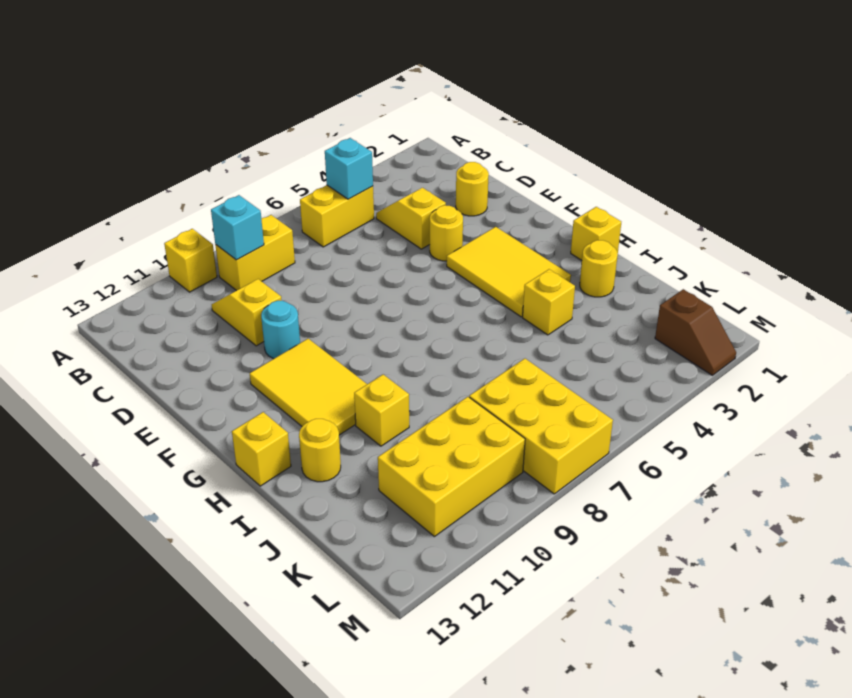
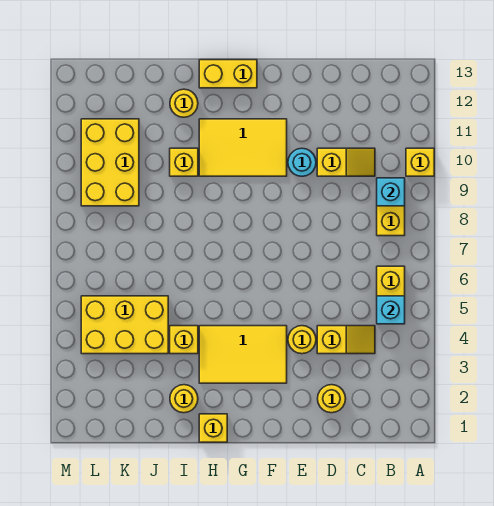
yellow 1x1 brick [232,412,291,486] -> yellow 1x2 brick [199,60,257,88]
yellow 2x3 brick [469,359,613,494] -> yellow 2x3 brick moved to [81,296,168,354]
brown 1x2 slope [655,289,736,375] -> none

